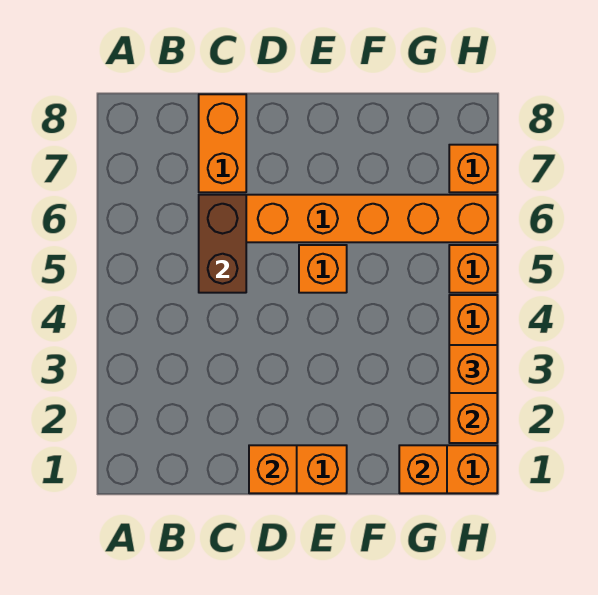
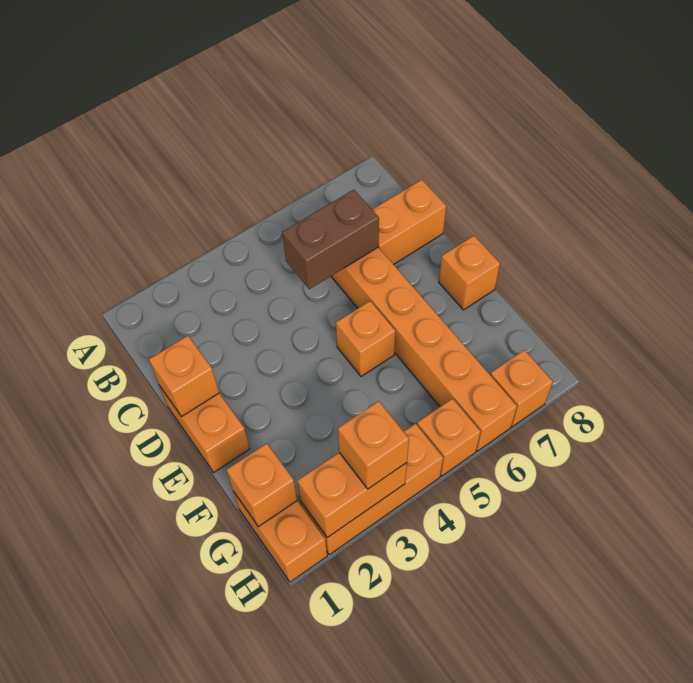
none -> orange 1x1 brick [439,236,500,310]

